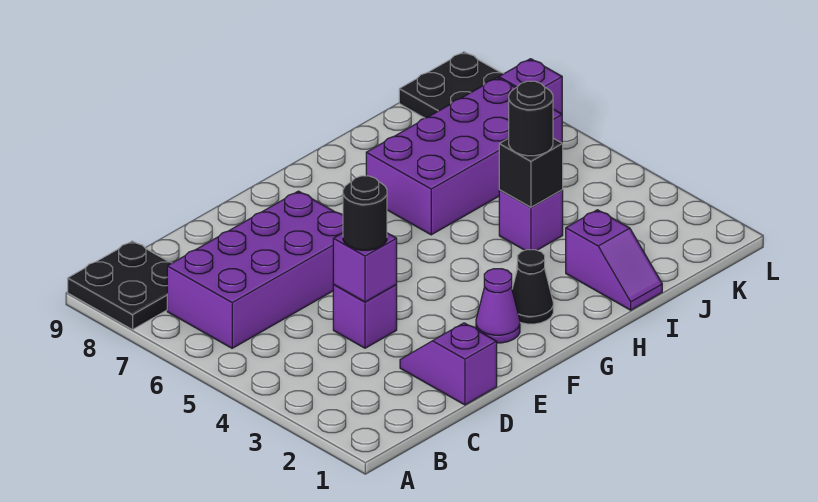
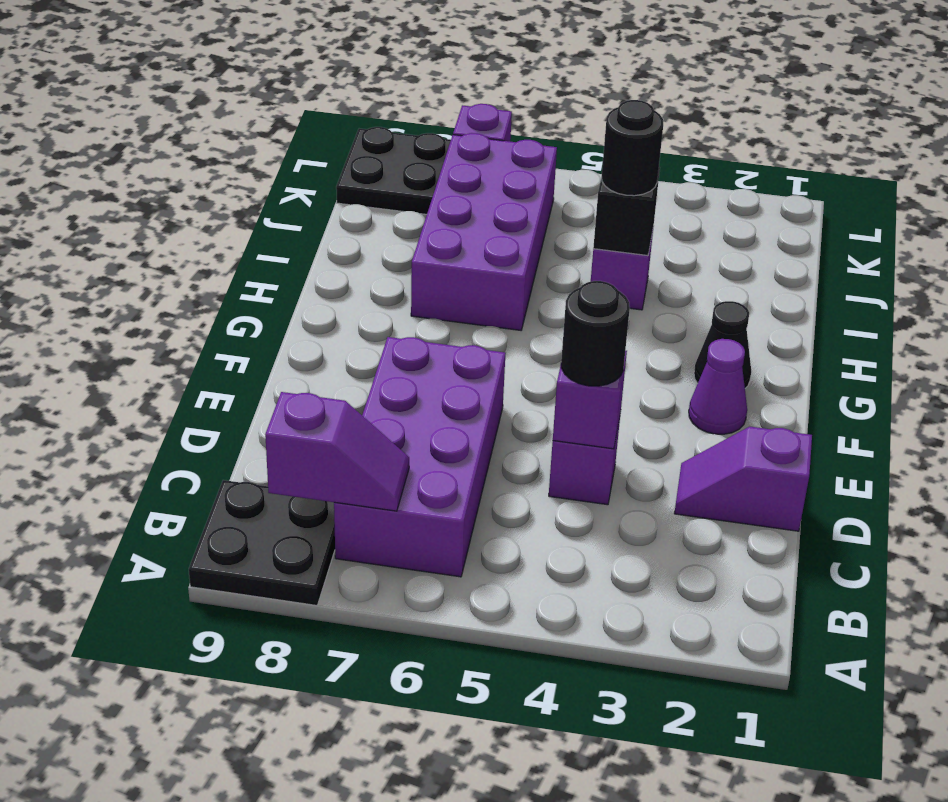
purple 1x2 slope [566,210,662,310] -> purple 1x2 slope moved to [265,392,409,511]

